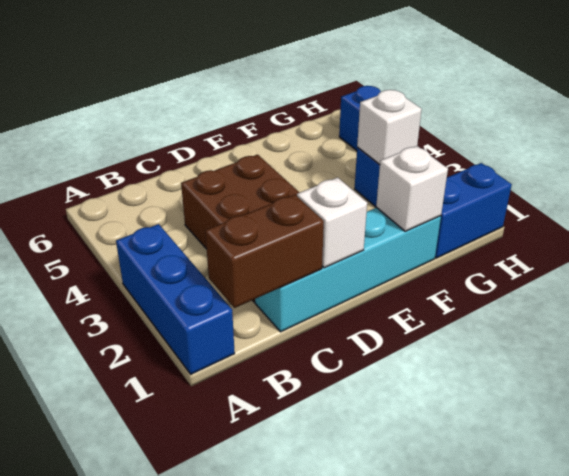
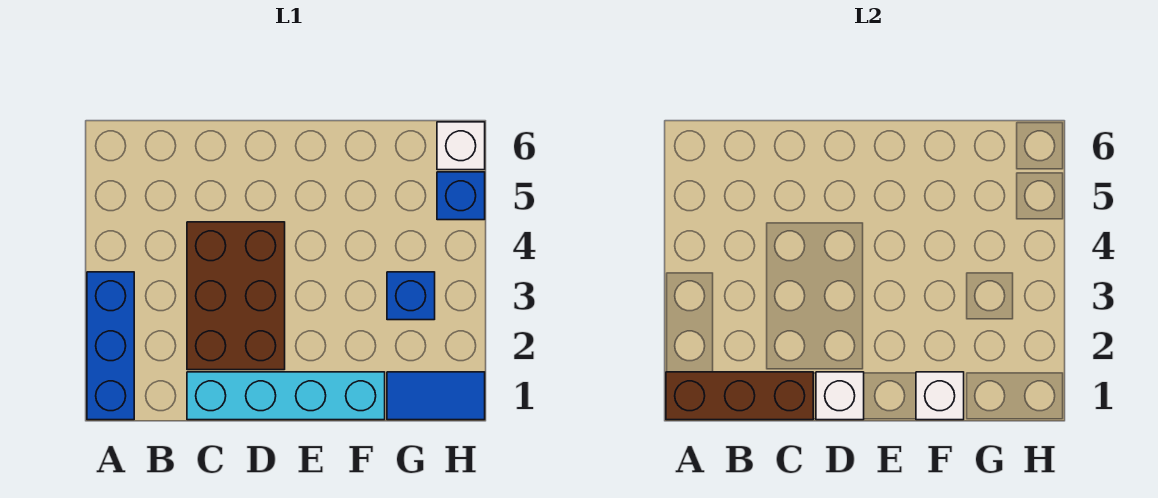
brown 1x2 brick [205,195,324,308] -> brown 1x3 brick [666,372,813,420]
blue 1x2 brick [435,163,512,258] -> blue 1x2 tile [387,372,485,420]
white 1x1 brick [357,90,422,165] -> white 1x1 brick moved to [437,122,485,170]

